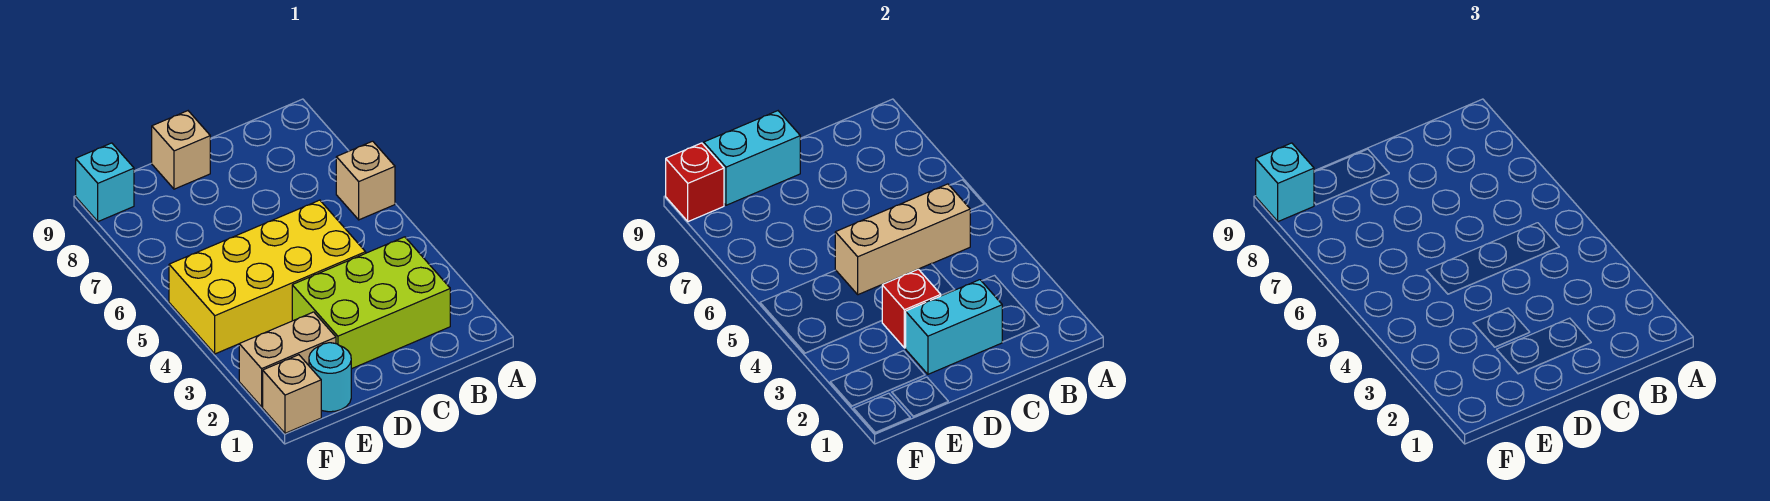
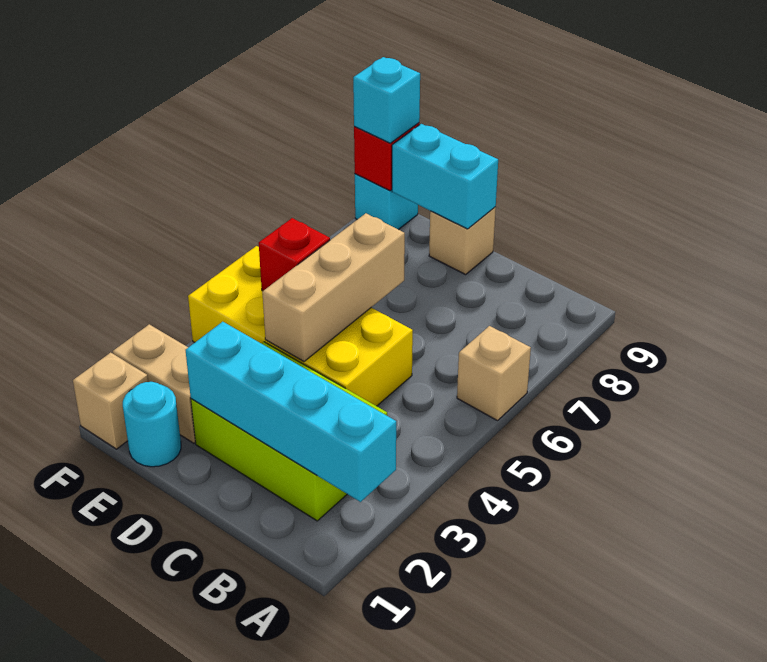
tan 1x3 brick [835,184,970,295] -> tan 1x3 brick turned to [262,213,405,361]
cyan 1x2 brick [905,280,1002,374] -> cyan 1x4 brick [186,322,396,502]
red 1x1 brick [882,269,941,348] -> red 1x1 brick moved to [259,218,330,291]

